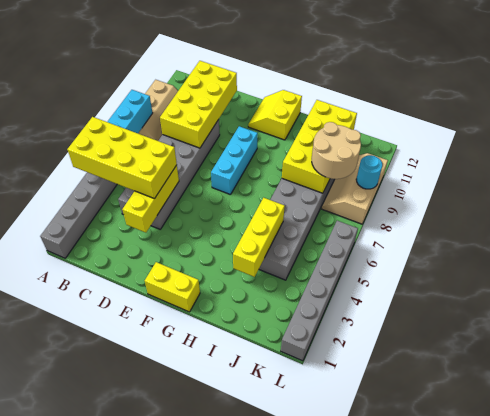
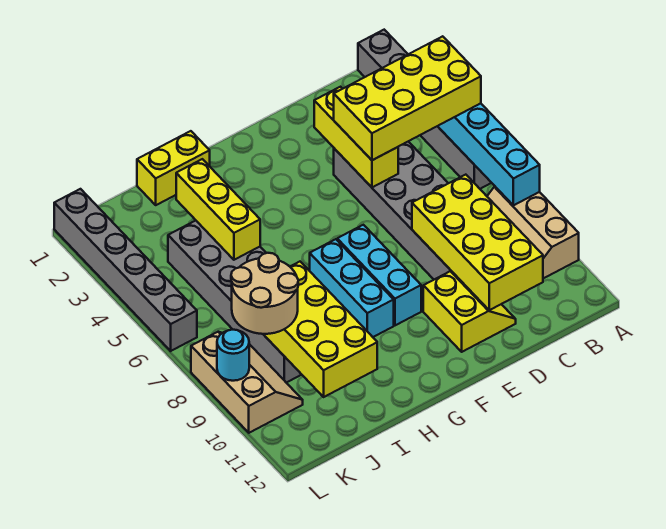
yellow 1x2 brick [145,262,200,312] -> yellow 1x2 brick moved to [137,131,210,205]
yellow 2x2 slope [248,90,302,140] -> yellow 2x2 slope moved to [423,271,516,352]
none -> cyan 1x3 brick [310,239,394,337]

